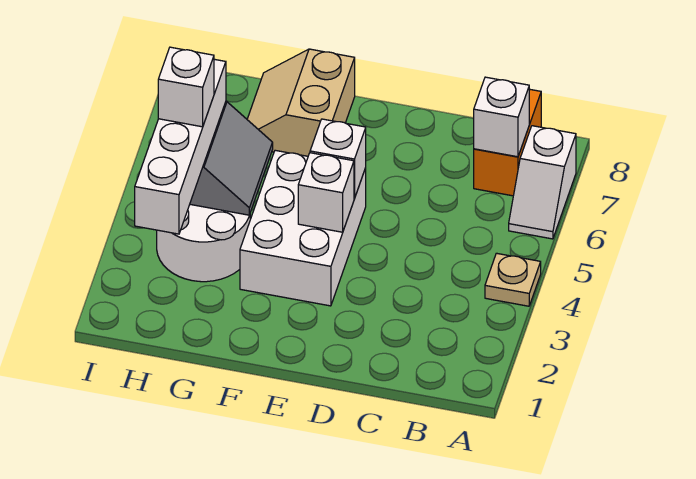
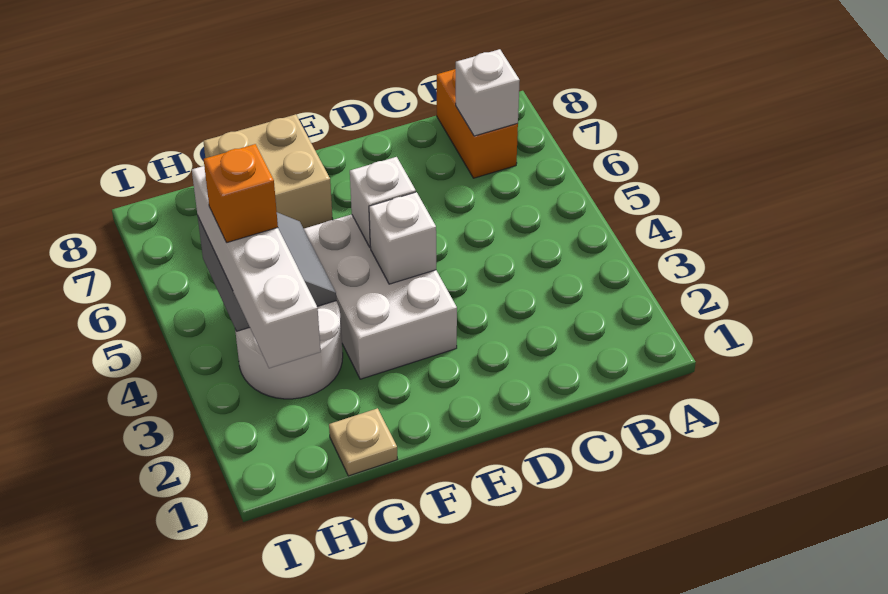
tan 1x1 plate [485,253,541,306] -> tan 1x1 plate moved to [329,408,398,476]
white 1x2 slope [509,126,576,239] -> none
tan 2x2 slope [247,49,355,156] -> tan 2x2 brick [203,114,333,229]
white 1x1 brick [158,47,214,127] -> orange 1x1 brick [204,144,278,243]

